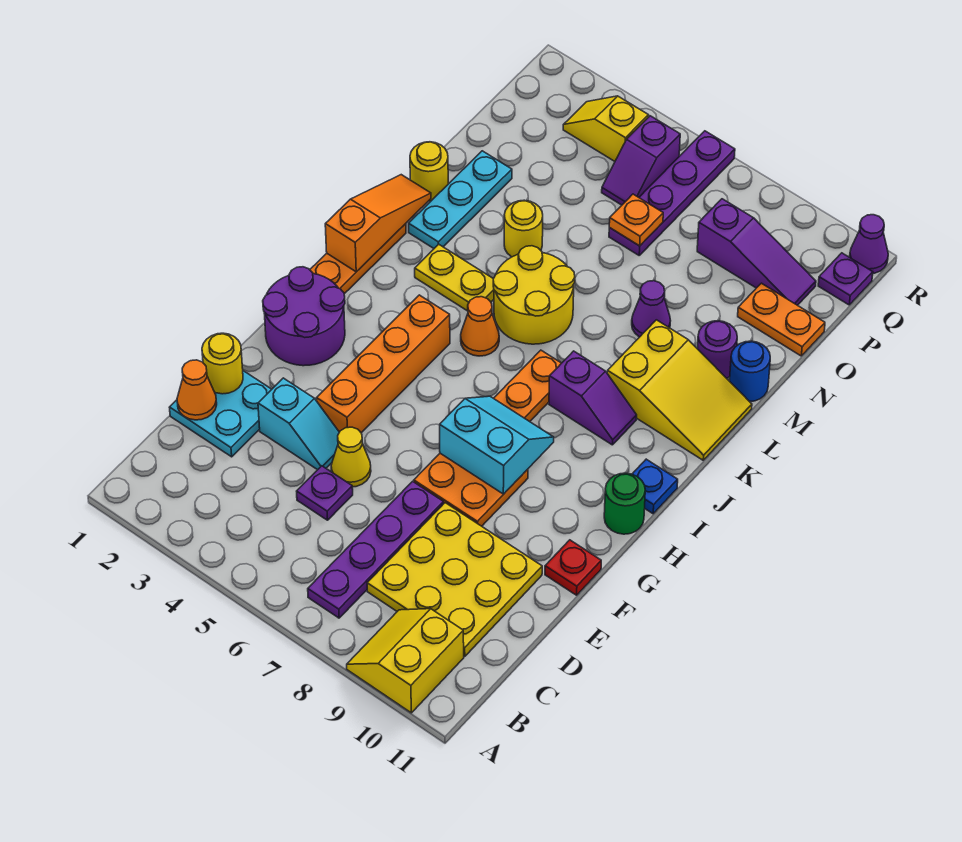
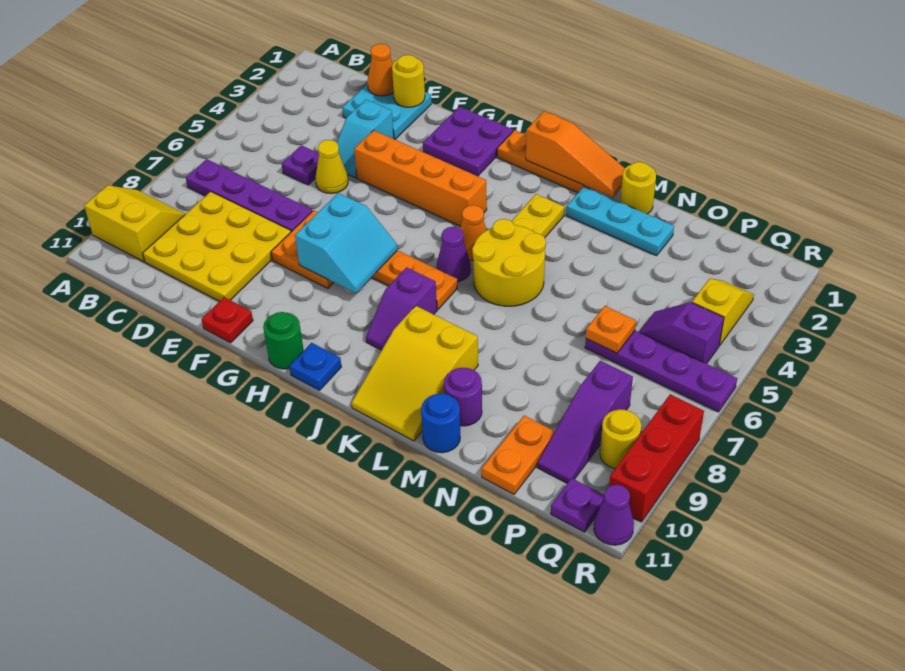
purple 2x2 round brick [263,267,345,366] -> purple 2x2 plate [423,107,513,176]
yellow 1x1 round brick [504,200,543,257] -> yellow 1x1 round brick moved to [600,409,641,469]
purple 1x1 cone [632,281,671,337] -> purple 1x1 cone moved to [437,227,471,282]
none -> red 1x3 brick [609,394,704,522]

